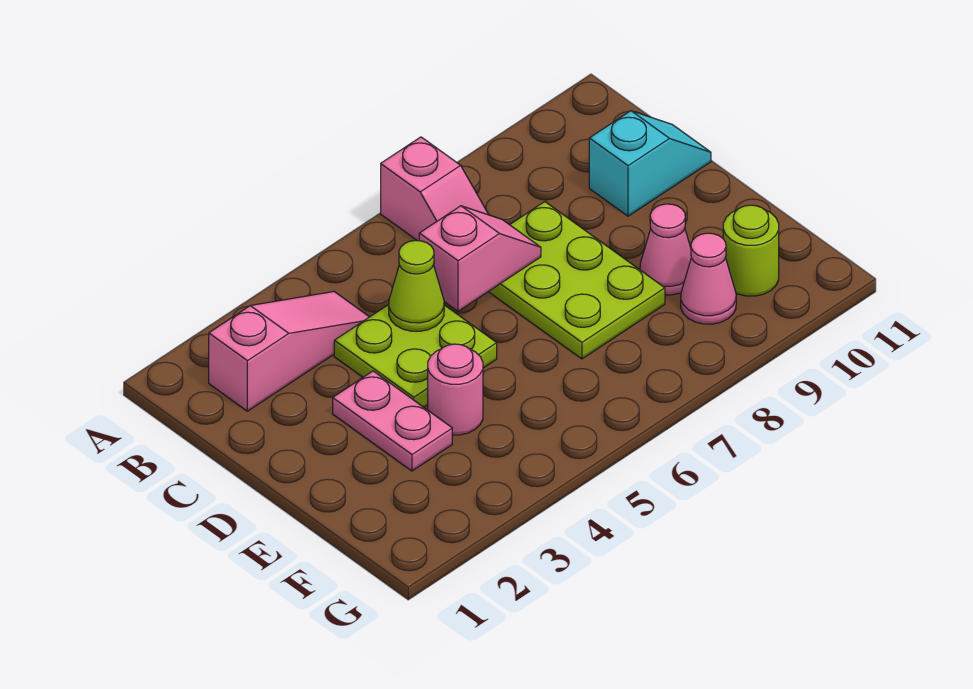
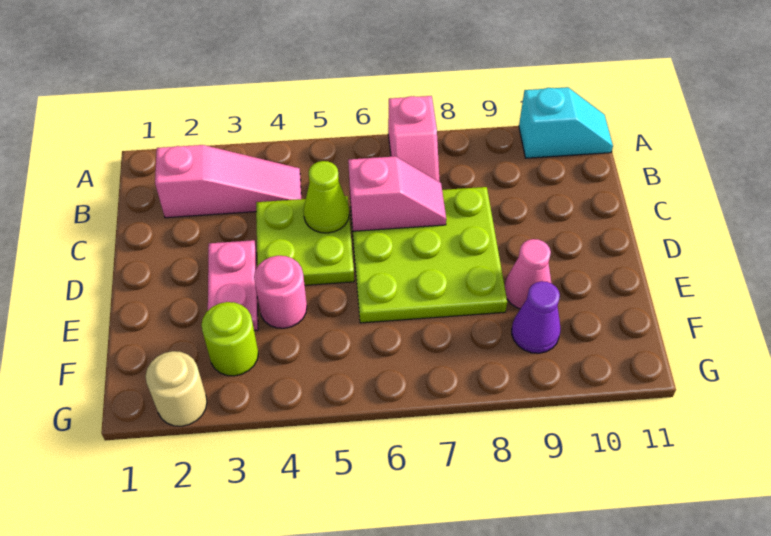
lime 2x3 plate [488,202,665,359] -> lime 3x3 plate [350,187,507,323]
cyan 1x2 slope [589,111,711,216] -> cyan 1x2 slope moved to [519,87,613,158]
pink 1x1 cone [681,233,736,324] -> purple 1x1 cone [512,281,560,353]
lime 1x1 round brick [723,205,779,296] -> lime 1x1 round brick moved to [202,302,258,376]
none -> tan 1x1 round brick [146,351,207,426]

